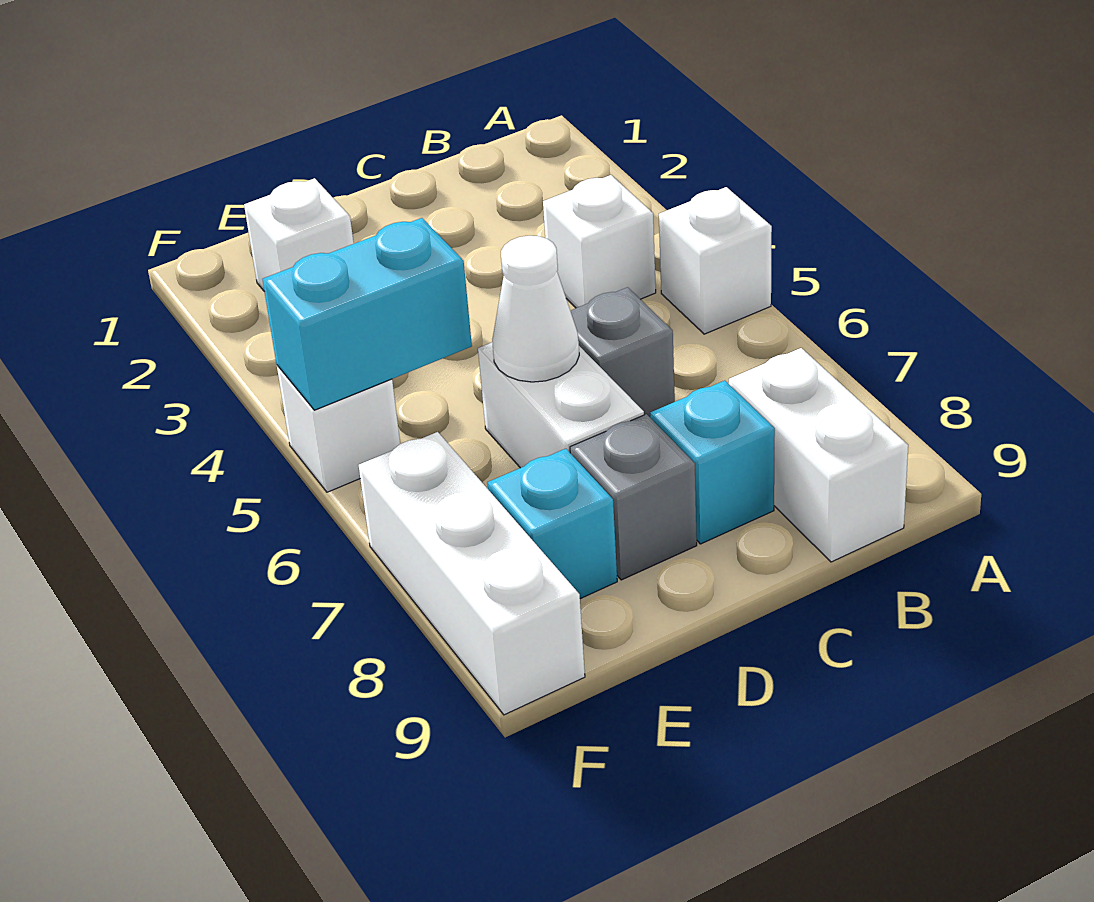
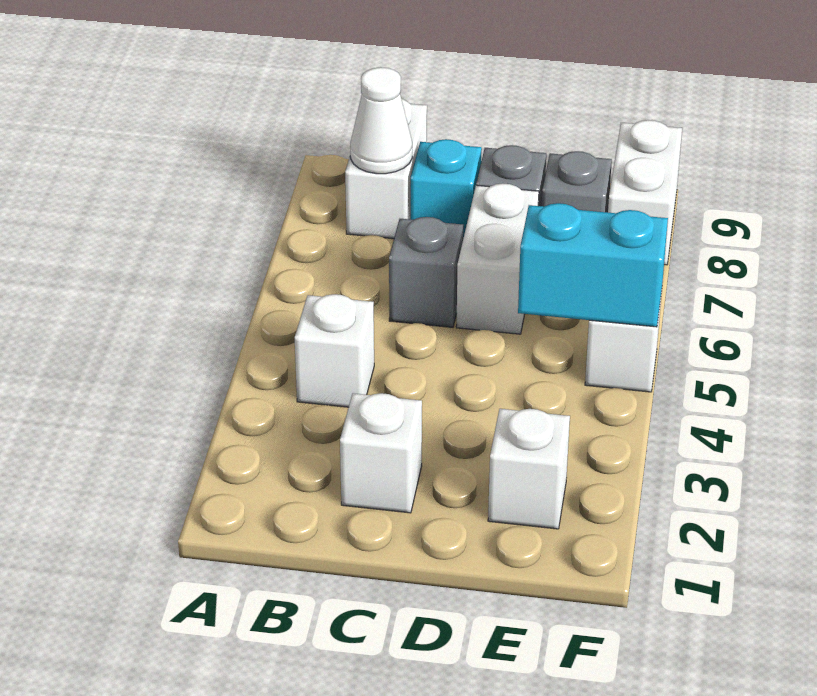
white 1x1 brick [659,187,772,334] -> white 1x1 brick moved to [340,393,422,513]
white 1x1 cone [492,236,579,382] -> white 1x1 cone moved to [350,67,412,174]
cyan 1x1 brick [487,449,617,599] -> grey 1x1 brick [542,151,612,213]
white 1x3 brick [359,432,585,715] -> white 1x2 brick [608,120,682,265]

